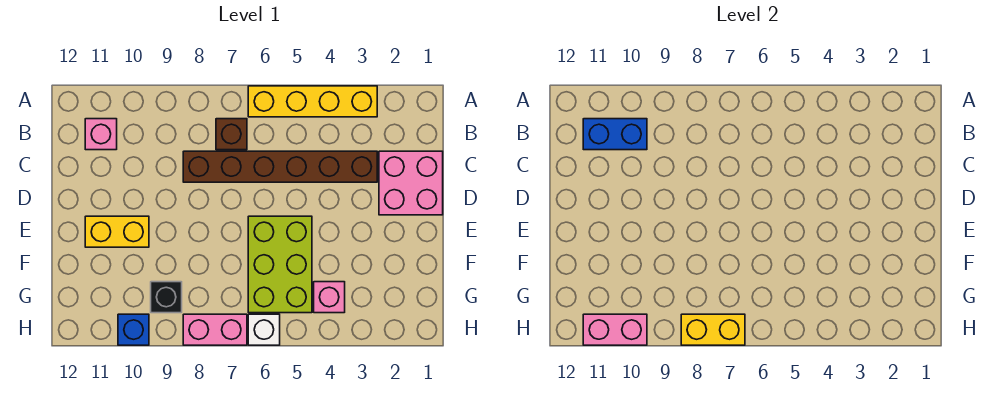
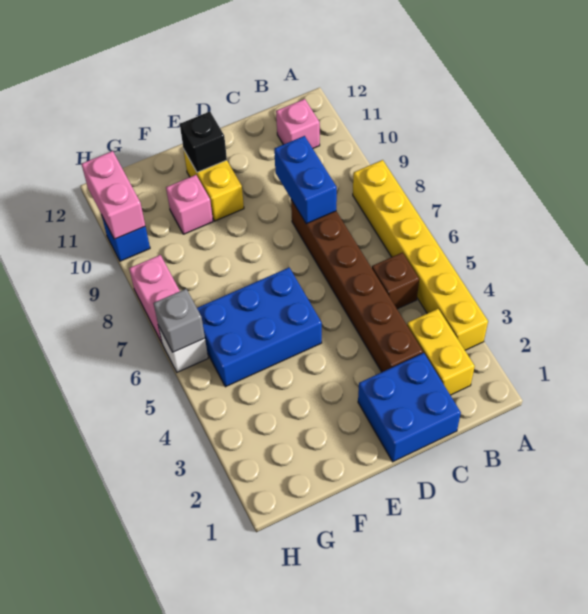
yellow 1x4 brick [248,86,377,117] -> yellow 1x6 brick [353,160,488,350]
brown 1x1 brick [216,119,247,150] -> brown 1x1 brick moved to [372,253,419,309]
blue 1x2 brick [583,119,647,150] -> blue 1x2 brick moved to [274,136,337,224]
pink 2x2 brick [379,151,443,215] -> blue 2x2 brick [358,353,461,462]
lime 2x3 brick [248,216,312,313] -> blue 2x3 brick [197,268,322,387]
pink 1x1 brick [314,282,345,313] -> pink 1x1 brick moved to [166,175,213,234]
black 1x1 brick [151,282,182,313] -> black 1x1 brick moved to [180,112,227,172]
none -> grey 1x1 brick [153,289,205,352]
yellow 1x2 brick [681,314,745,345] -> yellow 1x2 brick moved to [407,309,475,395]

